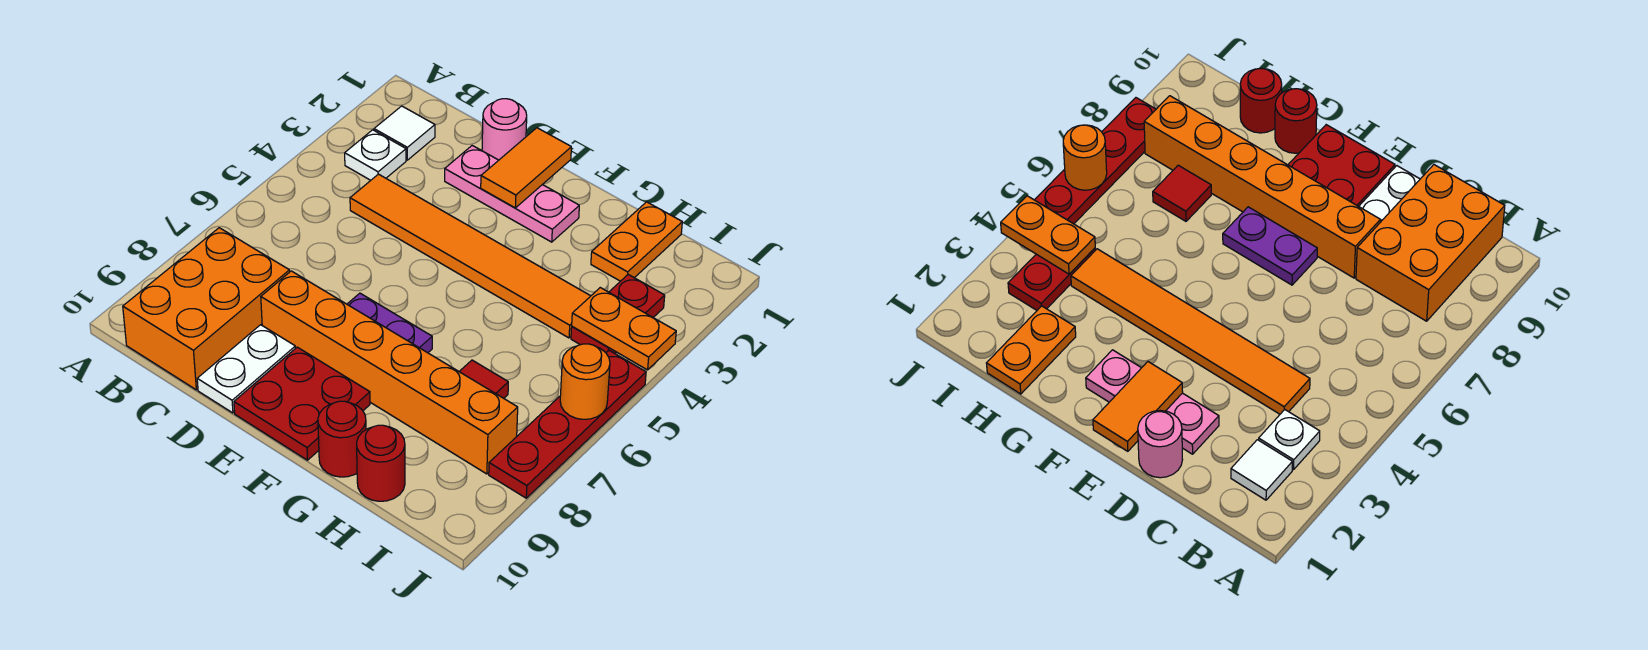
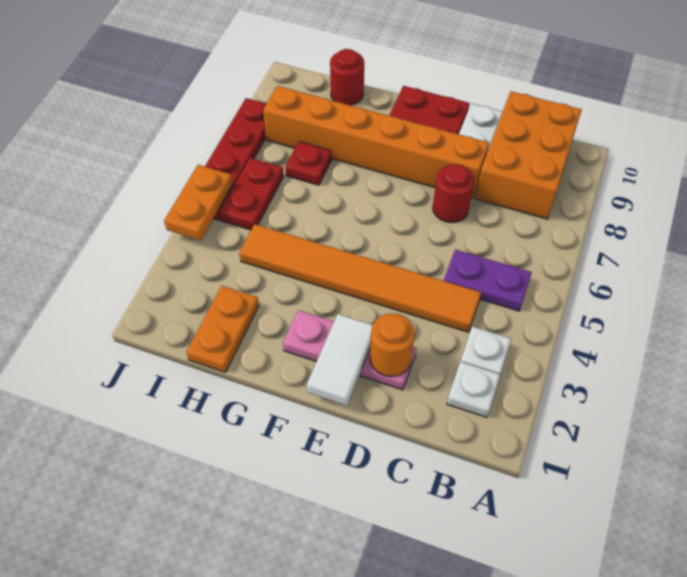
white 1x1 tile [374,106,435,160] -> white 1x1 plate [447,362,500,417]
pink 1x1 round brick [482,99,527,160] -> none
orange 1x2 tile [481,128,571,208] -> white 1x2 tile [307,314,372,406]
purple 1x2 plate [347,293,432,353] -> purple 1x2 plate moved to [444,250,532,311]
red 1x1 round brick [318,401,366,477] -> red 1x1 round brick moved to [433,164,474,223]
red 1x1 tile [459,360,508,398] -> red 1x1 plate [285,142,332,185]
red 1x2 plate [571,275,665,353] -> red 1x2 plate moved to [220,158,284,230]
orange 1x2 plate [572,288,676,370] -> orange 1x2 plate turned to [164,165,233,240]
orange 1x1 round brick [560,344,610,419] -> orange 1x1 round brick moved to [370,313,415,377]

